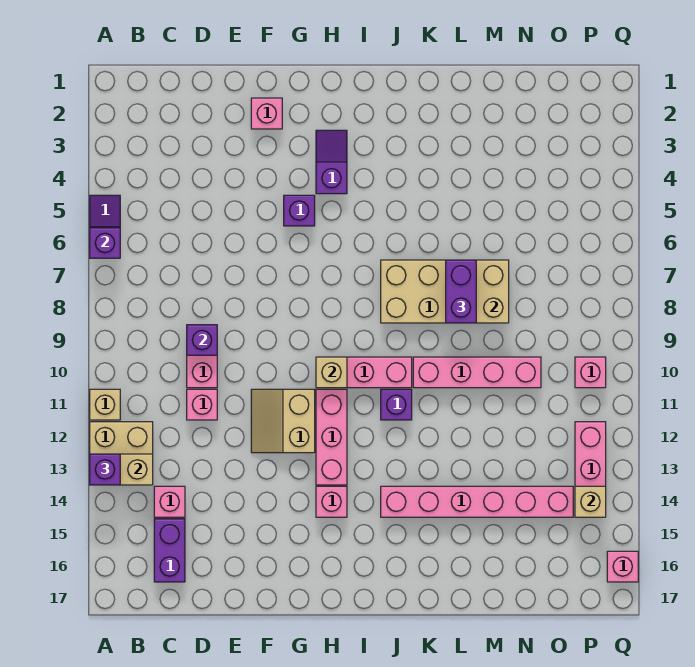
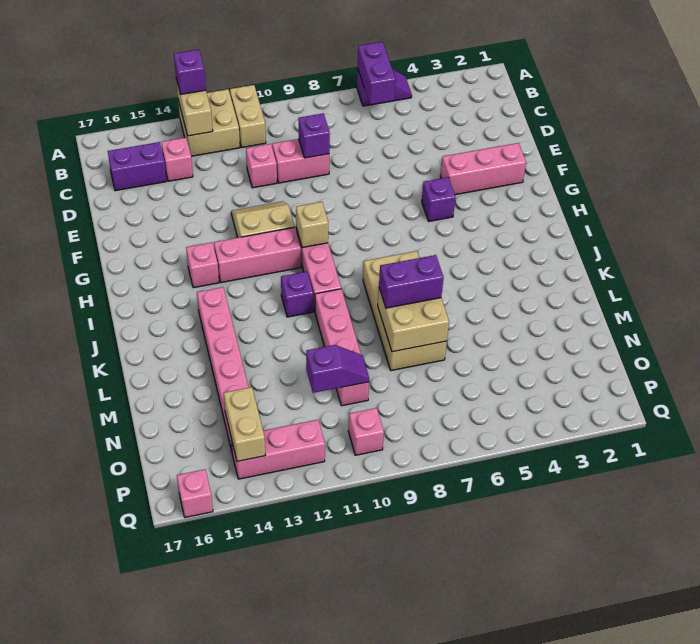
purple 1x1 brick [90,228,120,258] -> purple 1x2 brick [358,42,396,105]
tan 1x1 brick [90,389,120,420] -> tan 1x2 brick [230,85,266,148]
pink 1x1 brick [251,98,282,129] -> pink 1x3 brick [440,143,526,195]
purple 1x2 slope [316,130,347,194] -> purple 1x2 slope moved to [306,345,369,393]
tan 1x1 brick [575,486,606,517] -> tan 1x2 brick [224,387,265,461]

